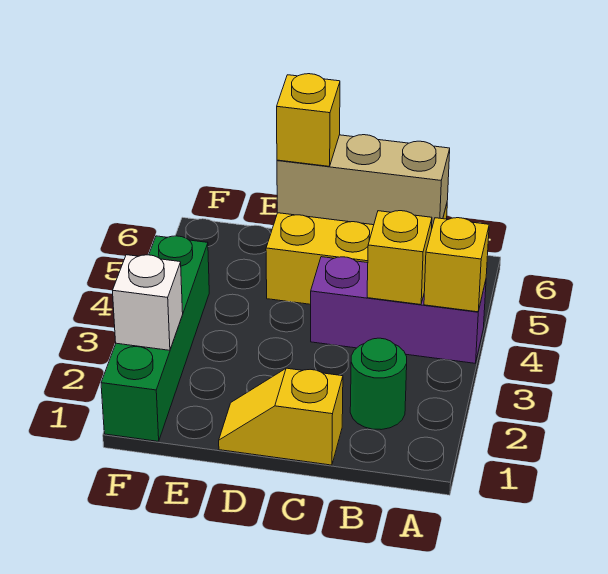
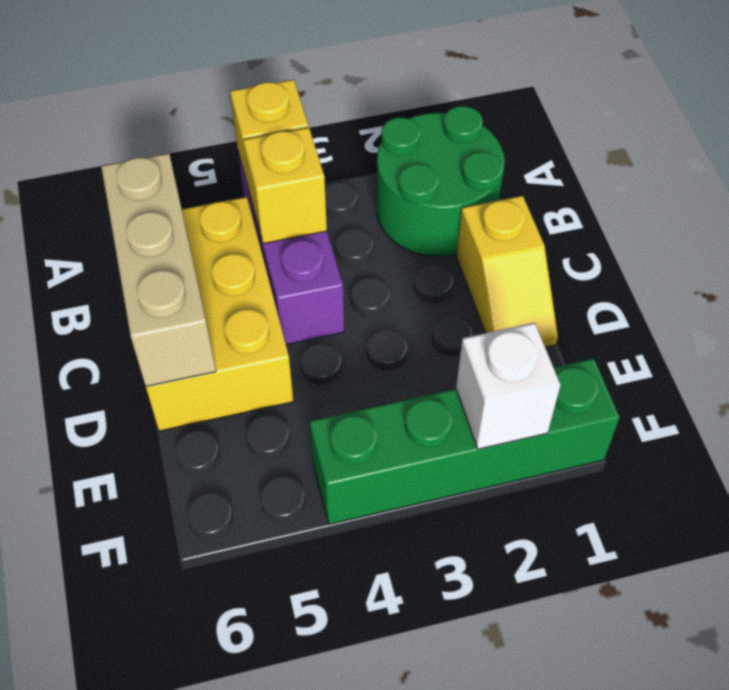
green 1x1 round brick [350,338,407,430] -> green 2x2 round brick [377,106,505,257]
yellow 1x1 brick [277,74,340,166] -> none

